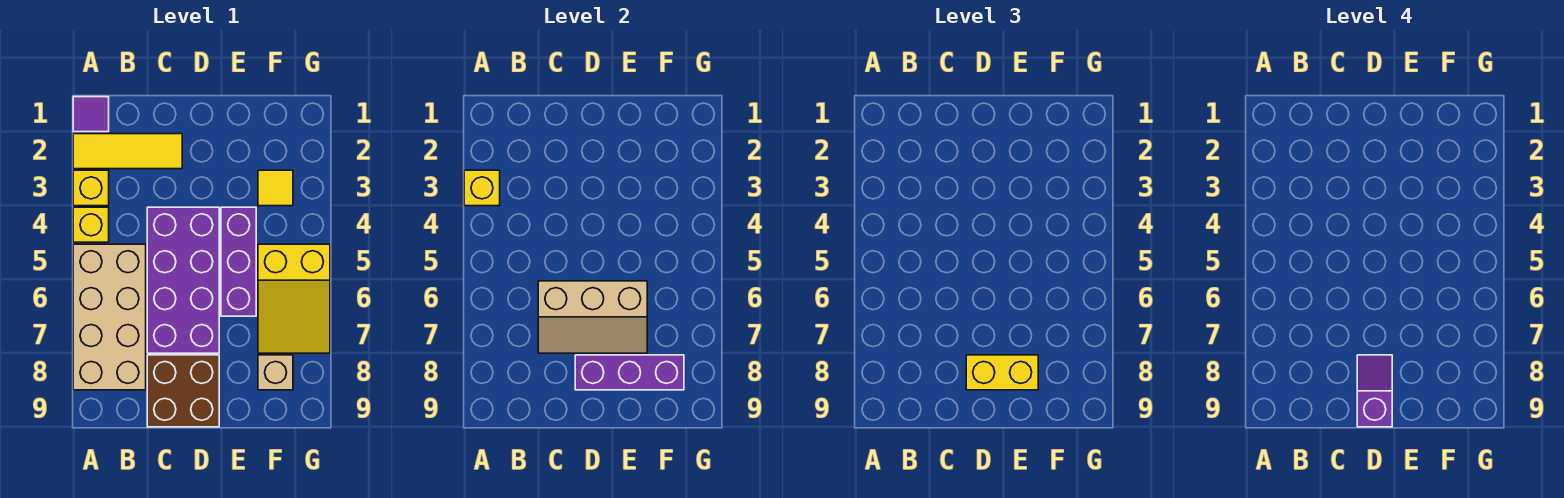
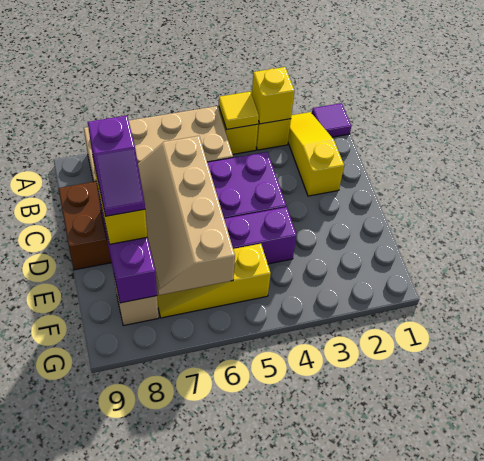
yellow 1x3 tile [73,134,182,169] -> yellow 1x3 slope [288,112,344,196]
tan 2x3 slope [538,281,647,353] -> tan 2x4 slope [138,136,235,295]
purple 1x2 slope [1357,355,1392,427] -> purple 1x2 slope turned to [88,116,145,216]
yellow 1x1 tile [258,170,293,206] -> yellow 1x1 tile moved to [219,92,259,130]
yellow 2x3 slope [258,244,330,353] -> yellow 1x3 slope [156,244,271,318]

